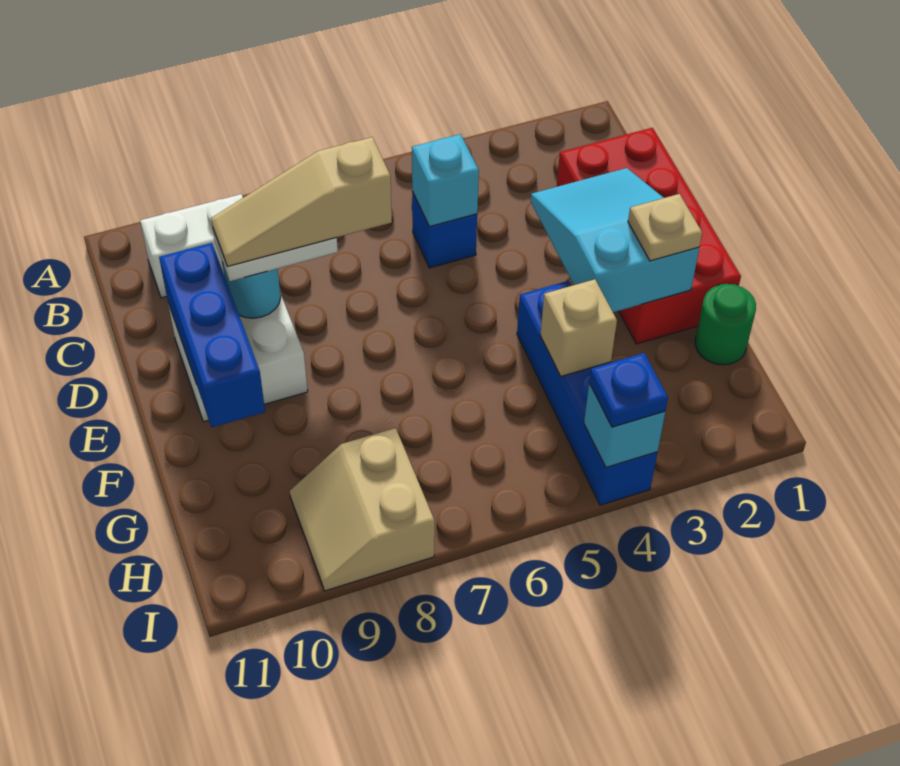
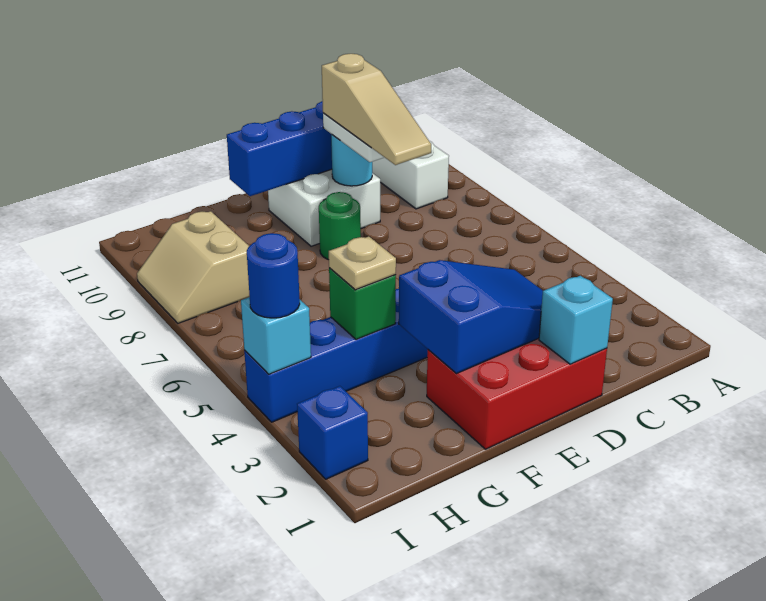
red 2x4 brick [557,128,741,344] -> red 2x3 brick [427,338,607,449]
blue 1x1 brick [412,192,477,268] -> blue 1x1 brick moved to [297,386,368,479]
cyan 1x1 brick [412,134,479,227] -> cyan 1x1 brick moved to [539,276,613,364]
cyan 2x3 slope [531,168,699,312] -> blue 2x3 slope [399,260,543,374]
tan 1x3 slope [211,137,392,266] -> tan 1x3 slope turned to [322,54,431,165]
tan 1x1 plate [628,194,702,261] -> tan 1x1 plate moved to [329,236,396,290]
green 1x1 round brick [695,284,756,365] -> green 1x1 round brick moved to [319,192,361,260]
tan 1x1 brick [540,279,617,376] -> green 1x1 brick [329,268,396,339]
tan 2x2 slope [290,428,435,591] -> tan 2x2 slope turned to [137,211,250,323]
blue 1x1 plate [589,353,668,427] -> blue 1x1 round brick [247,233,300,318]

